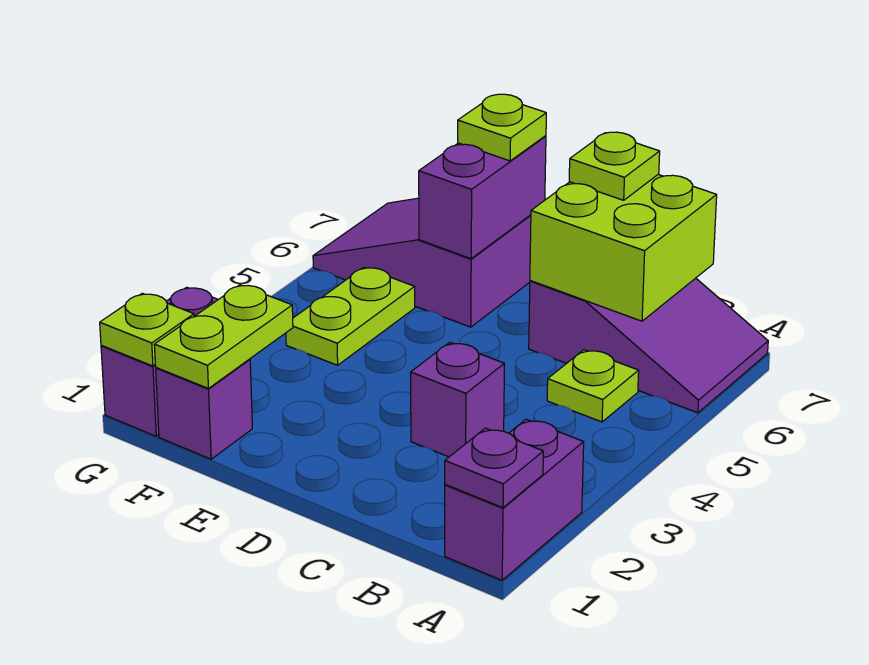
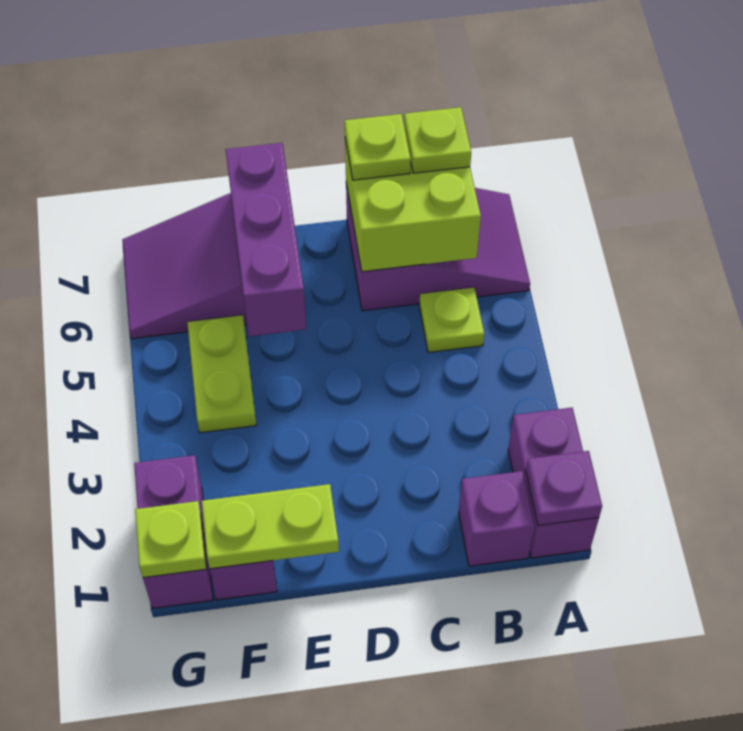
purple 1x1 brick [411,342,504,457] -> purple 1x1 brick moved to [459,471,535,566]
purple 1x2 brick [419,136,546,259] -> purple 1x3 brick [226,143,307,336]
lime 1x1 plate [458,94,546,161] -> lime 1x1 plate moved to [404,107,471,173]
lime 1x2 plate [154,285,293,388] -> lime 1x2 plate turned to [202,484,339,569]

